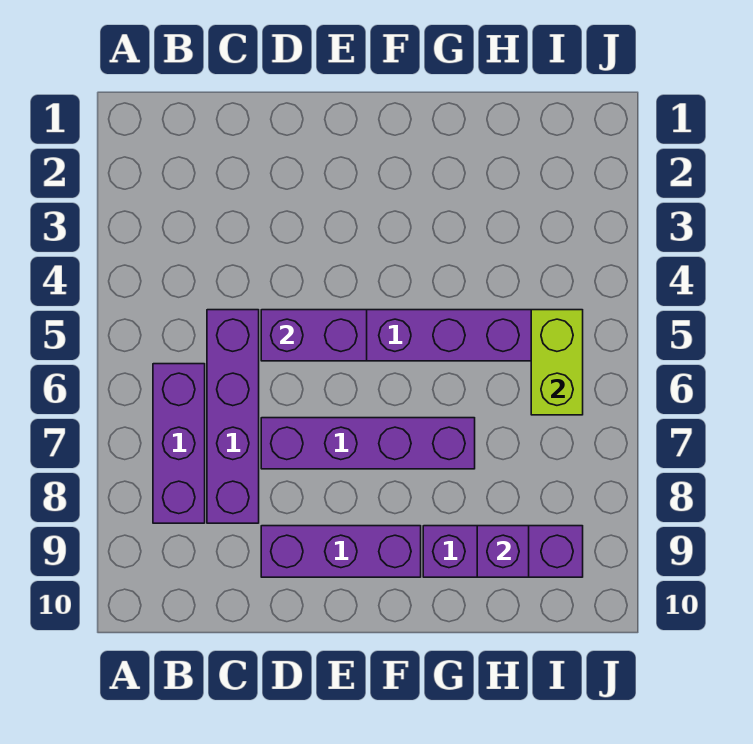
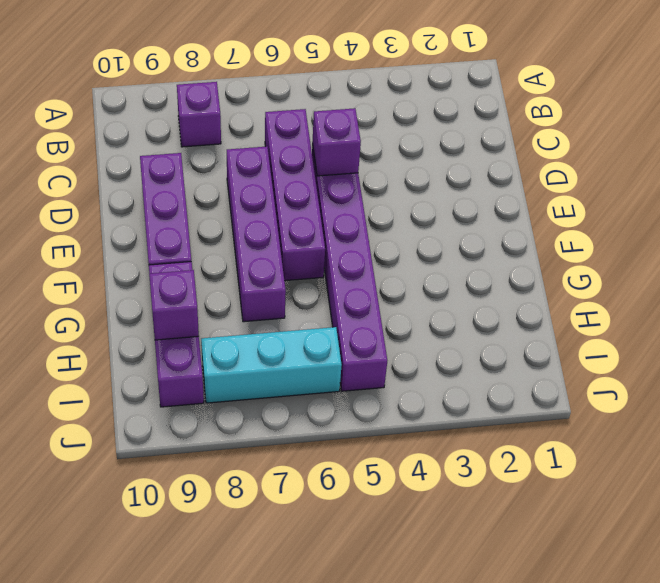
purple 1x3 brick [153,364,205,523] -> purple 1x1 brick [177,82,221,147]
purple 1x4 brick [207,310,259,523] -> purple 1x4 brick turned to [265,109,325,281]
purple 1x2 brick [261,310,367,361] -> purple 1x1 brick [312,108,361,176]
lime 1x2 brick [531,310,583,415] -> none
none -> cyan 1x3 brick [201,327,342,403]

